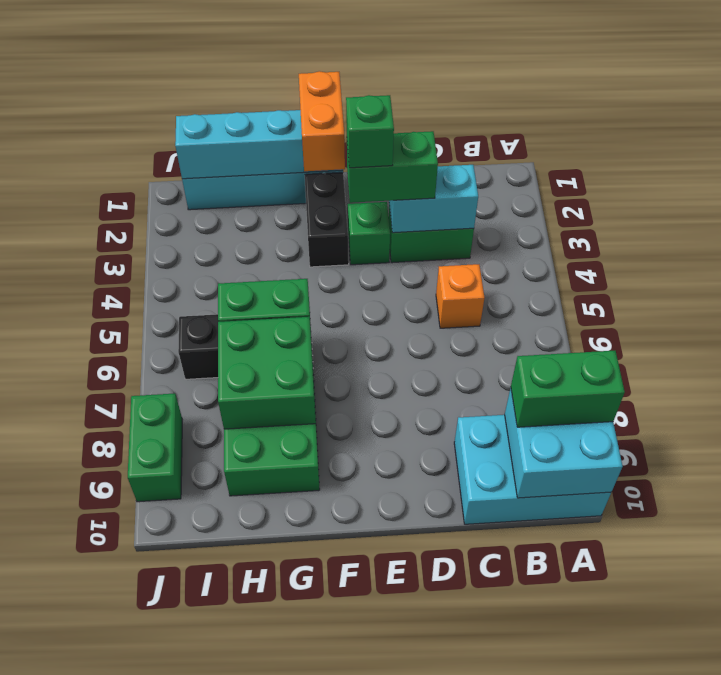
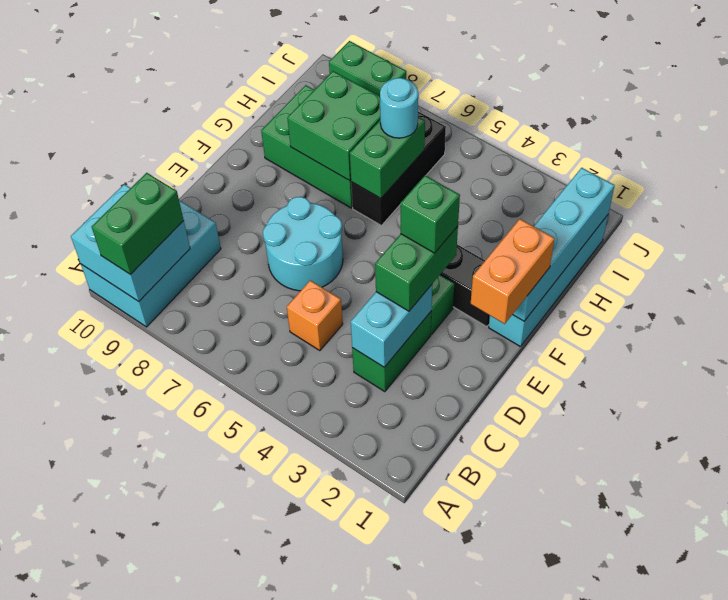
none -> cyan 2x2 round brick [263,197,343,291]
orange 1x2 brick [299,71,345,171] -> orange 1x2 brick turned to [471,219,555,324]
none -> cyan 1x1 round brick [380,78,418,138]

